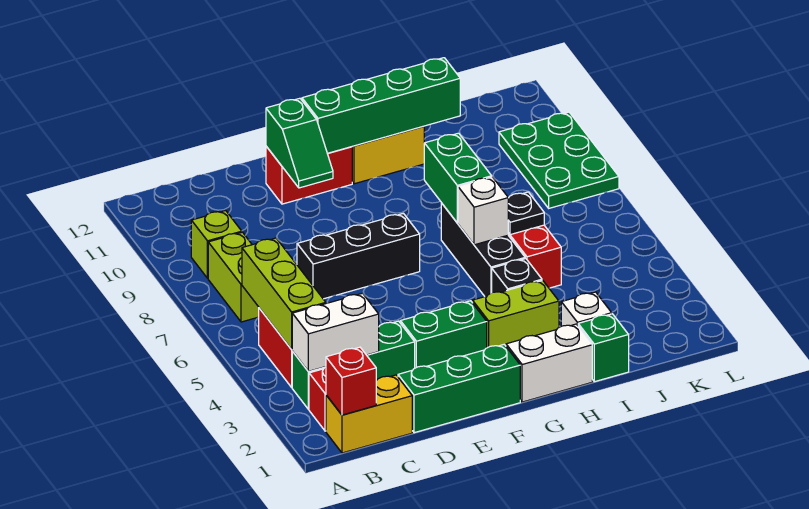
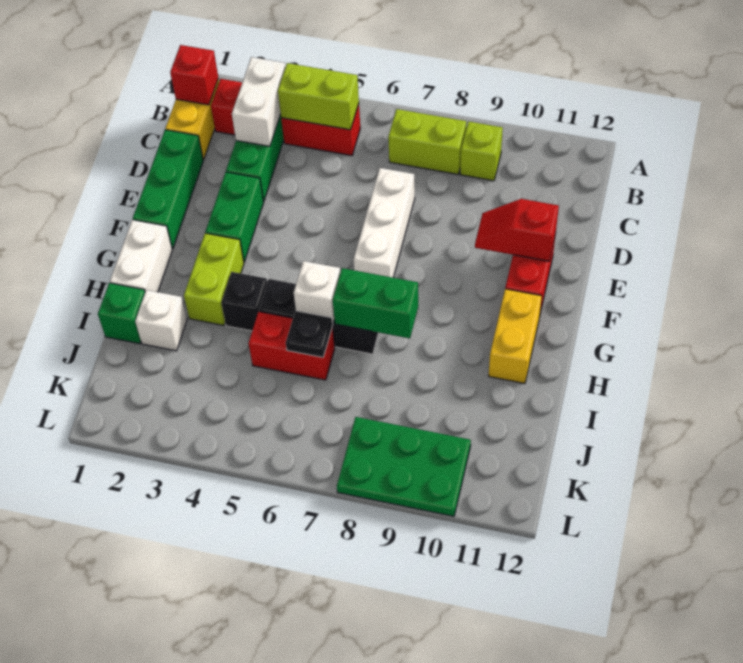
lime 1x3 brick [242,238,326,350] -> lime 1x2 brick [278,63,359,130]
black 1x3 brick [297,213,420,299] -> white 1x3 brick [354,168,415,278]
green 1x2 slope [266,98,333,188] -> red 1x2 slope [475,199,559,261]
green 1x4 brick [302,58,460,153] -> none

